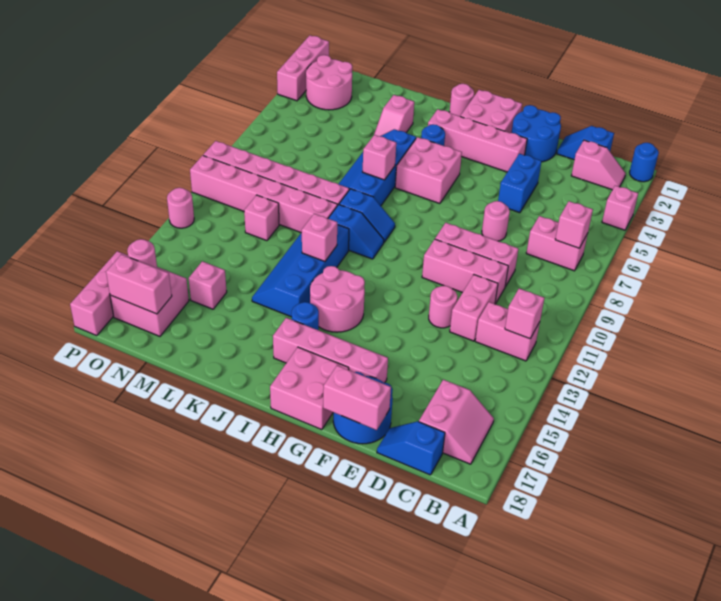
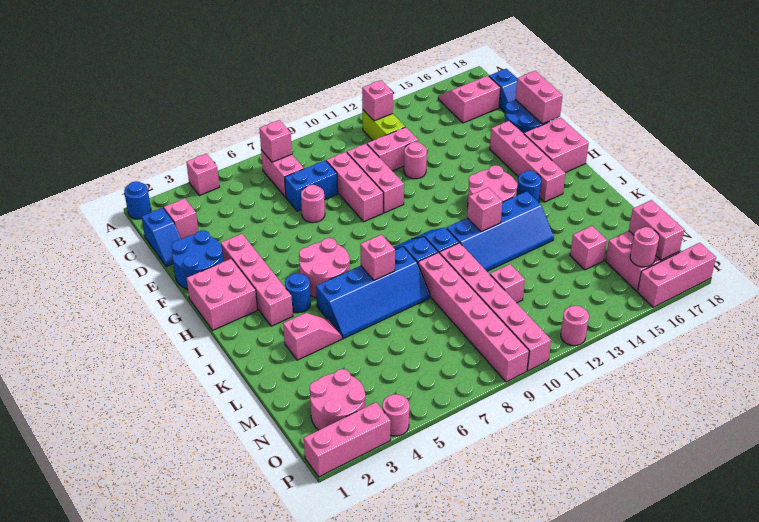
pink 1x2 brick [475,302,540,361] -> lime 1x2 brick [362,110,405,141]
blue 1x2 brick [498,154,541,213] -> blue 1x2 brick moved to [285,160,338,211]
pink 2x2 brick [395,137,462,204] -> pink 2x2 round brick [299,238,350,298]
pink 1x1 round brick [450,84,474,116] -> pink 1x1 round brick moved to [382,394,409,436]

